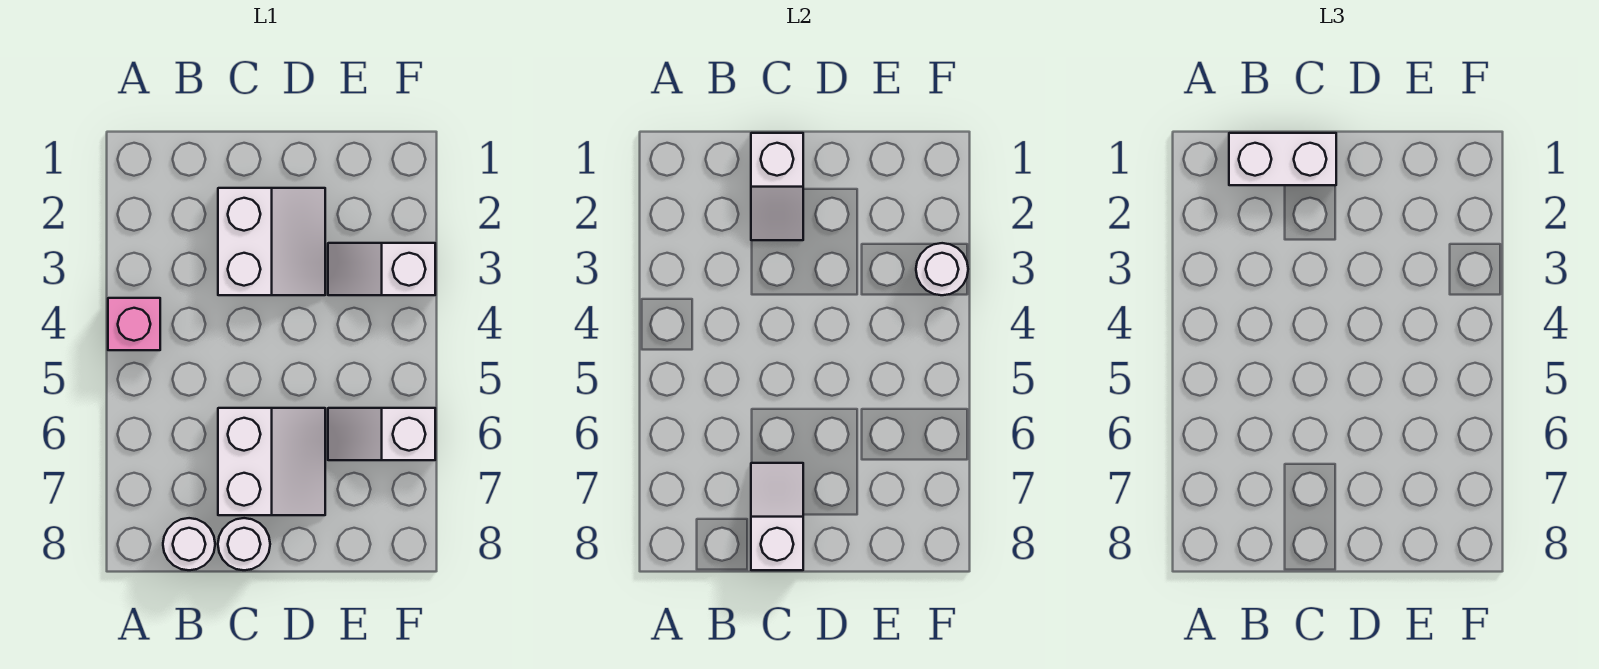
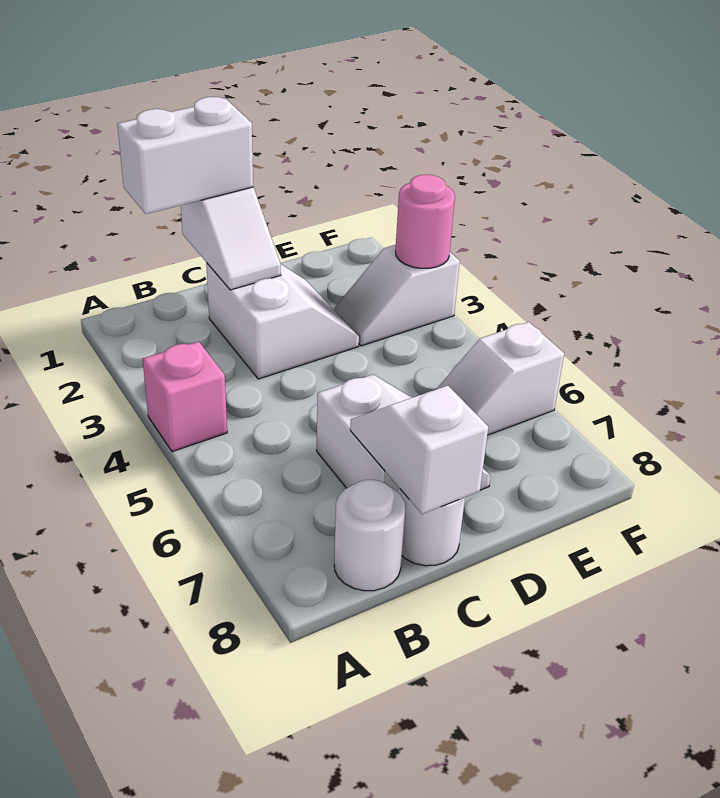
white 1x1 round brick [916,243,968,295] -> pink 1x1 round brick [395,175,455,268]

